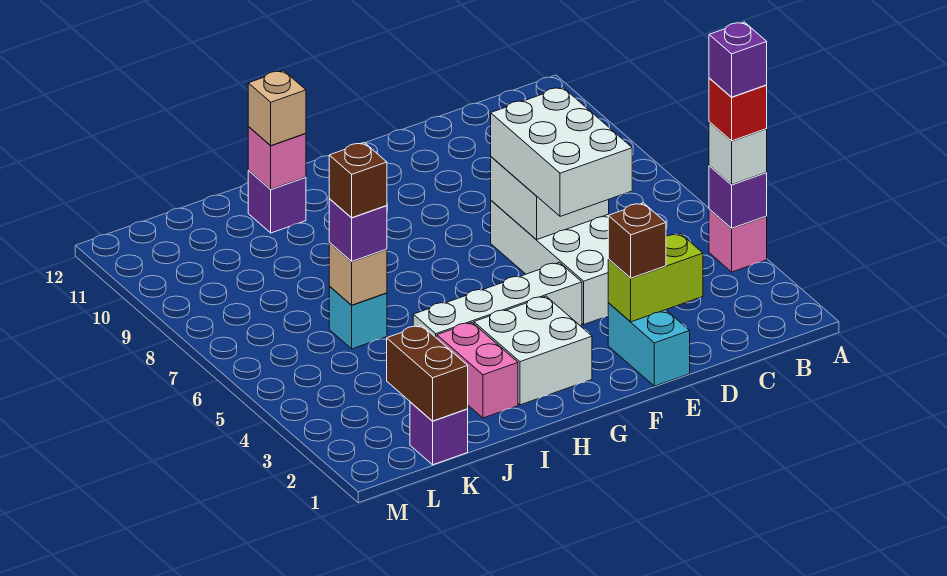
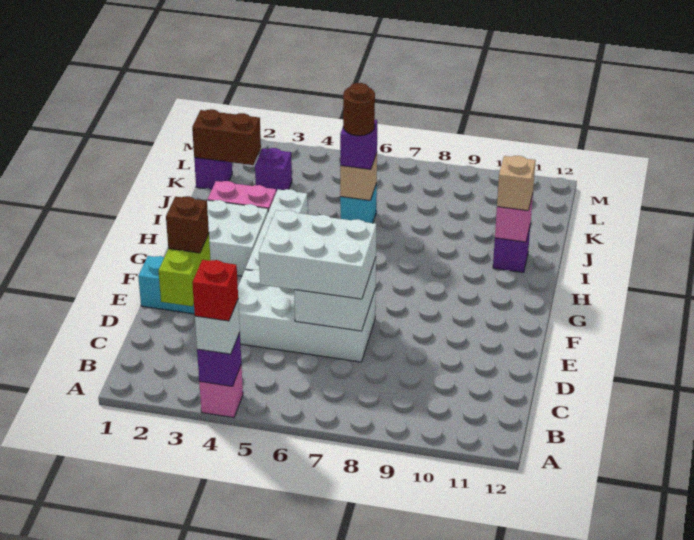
purple 1x1 brick [709,22,767,97] -> purple 1x1 brick moved to [255,148,292,192]
brown 1x1 brick [329,143,387,218] -> brown 1x1 round brick [343,83,375,136]

